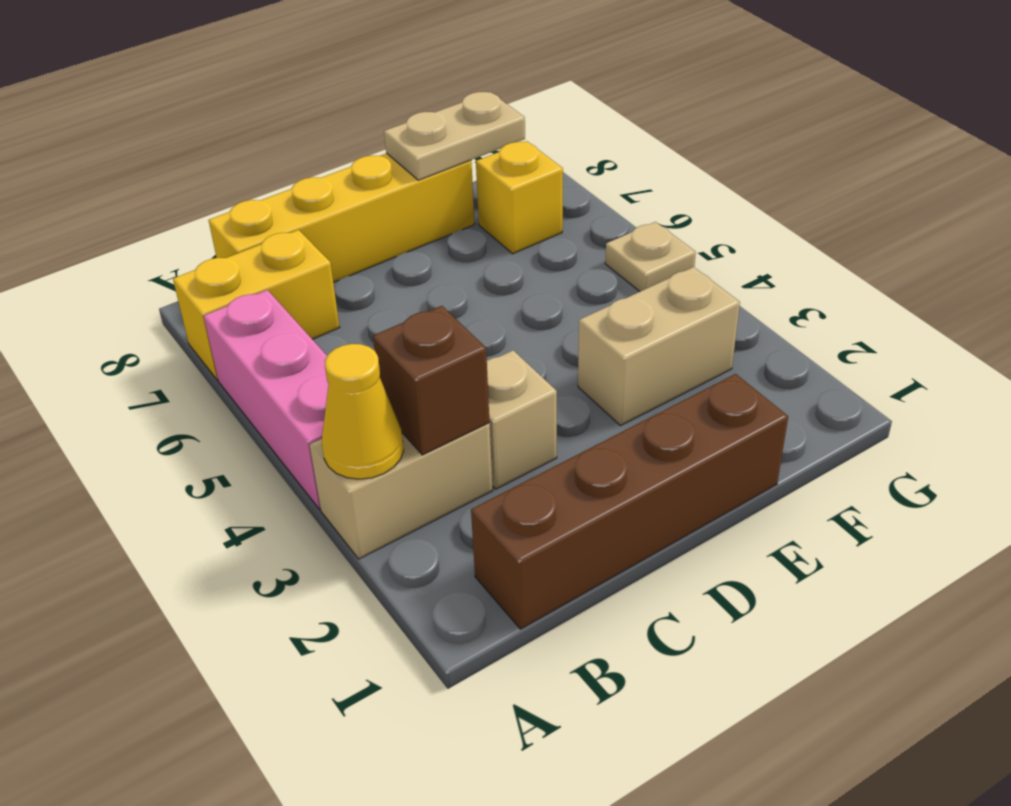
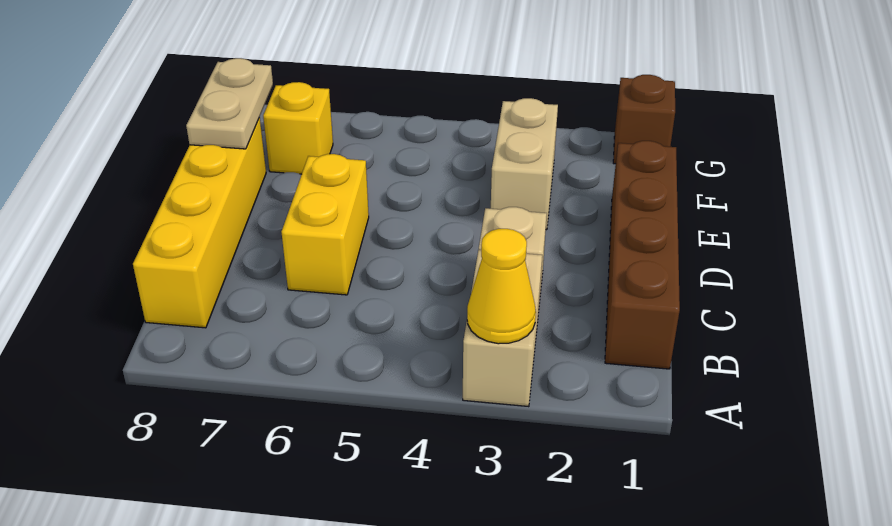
pink 1x3 brick [204,290,329,509] -> none
yellow 1x2 brick [173,230,340,380] -> yellow 1x2 brick moved to [282,154,369,295]
brown 1x1 brick [373,306,489,455] -> brown 1x1 brick moved to [613,75,675,164]
tan 1x1 plate [605,222,696,291] -> none

